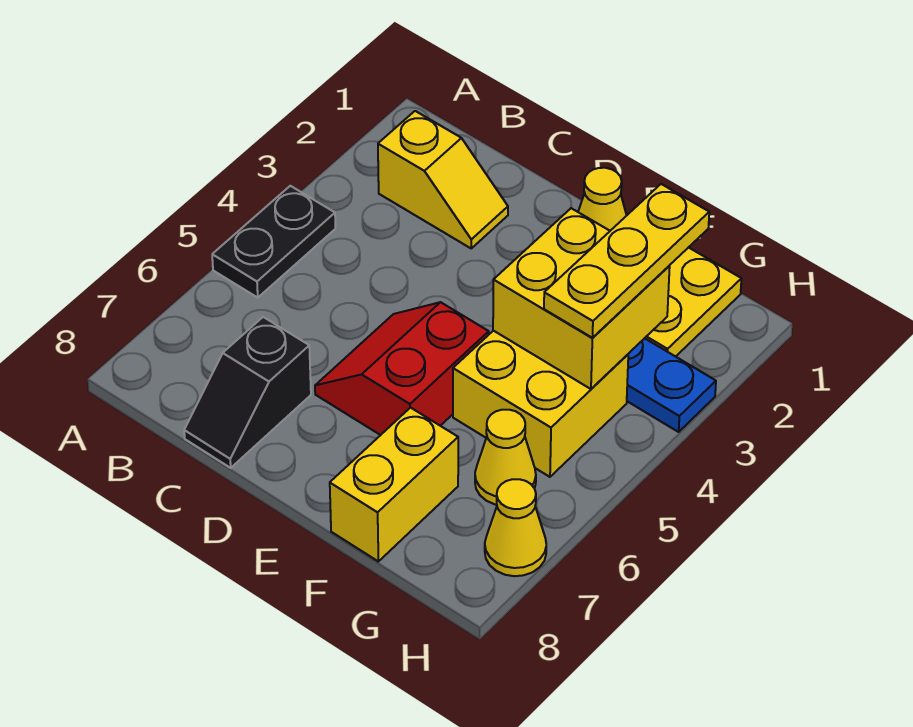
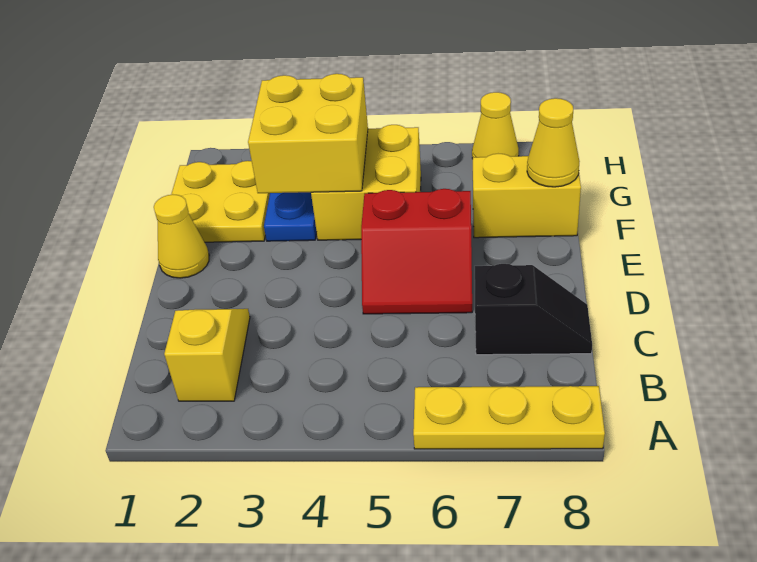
black 1x2 plate [212,186,335,297] -> none
yellow 1x3 plate [544,184,709,338] -> yellow 1x3 plate moved to [413,386,605,449]
yellow 1x1 cone [475,410,536,505] -> yellow 1x1 cone moved to [527,98,580,187]

